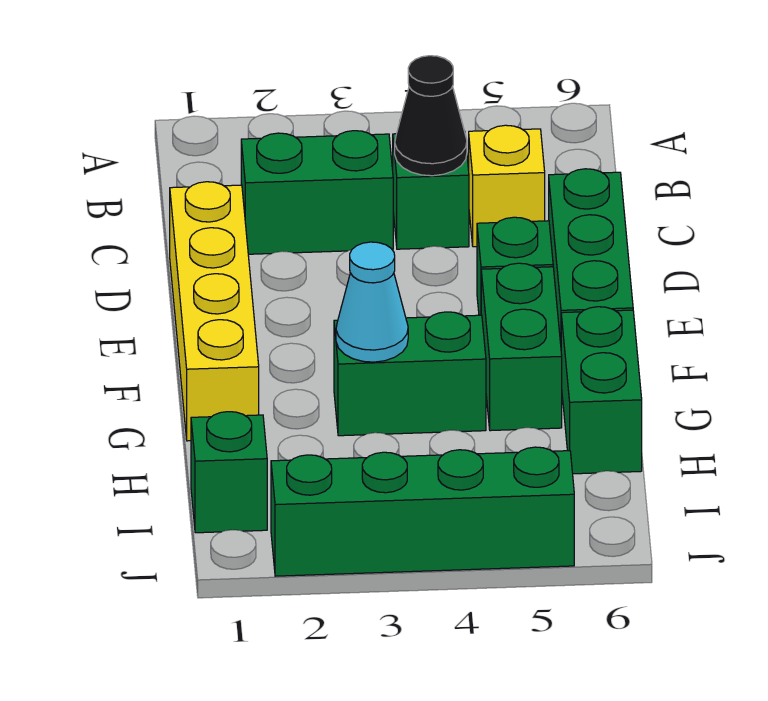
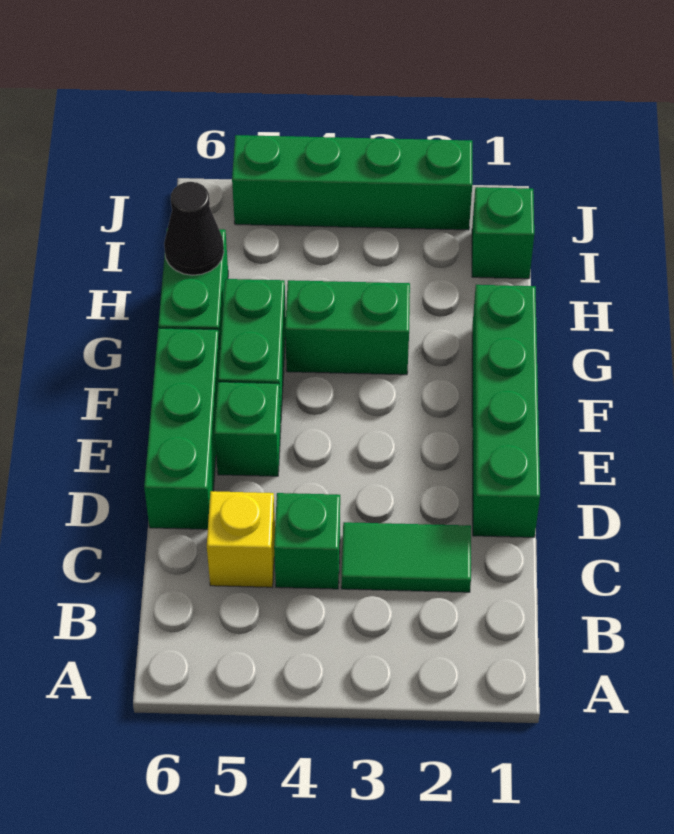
green 1x2 brick [241,131,393,254] -> green 1x2 tile [341,522,471,592]
black 1x1 cone [395,56,467,176] -> black 1x1 cone moved to [164,182,224,275]
yellow 1x4 brick [170,182,259,441] -> green 1x4 brick [472,285,540,537]
cyan 1x1 cone [336,242,408,362] -> none

